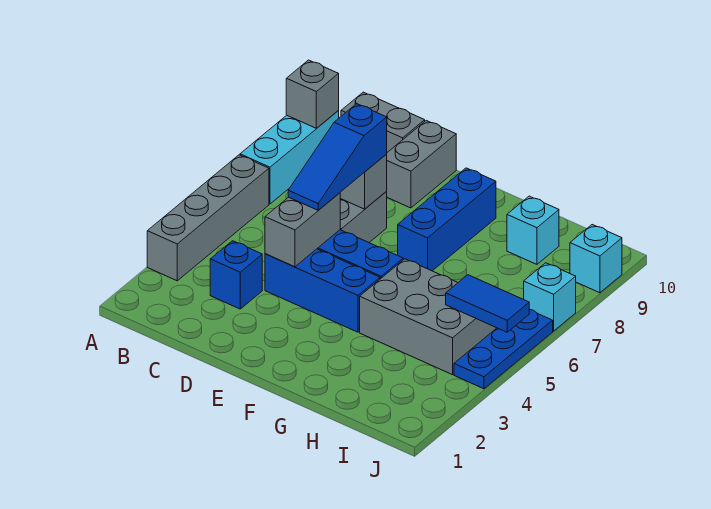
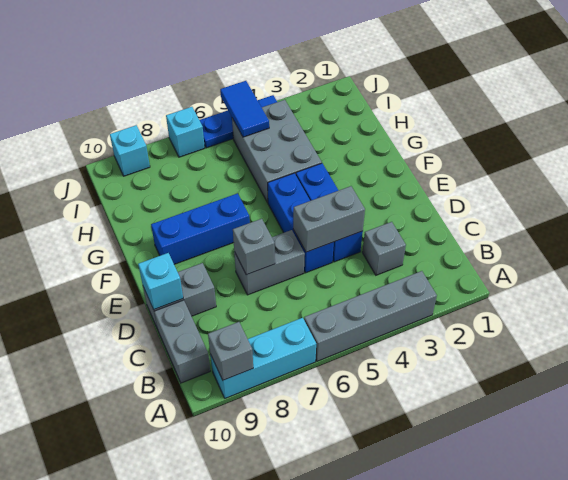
blue 1x1 brick [210,241,262,309] -> grey 1x1 brick [362,222,406,275]
blue 1x3 slope [288,104,387,210] -> none
cyan 1x1 brick [507,196,559,264] -> cyan 1x1 brick moved to [138,253,183,310]

